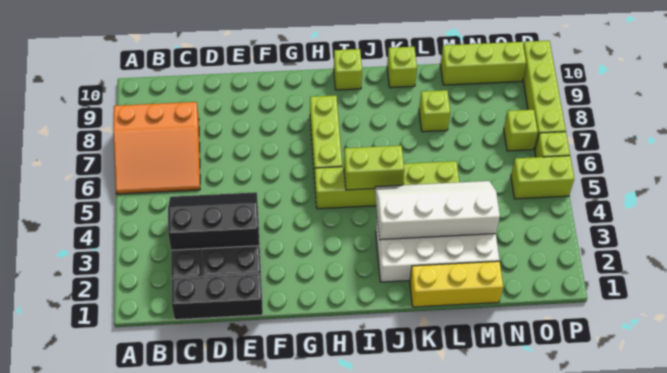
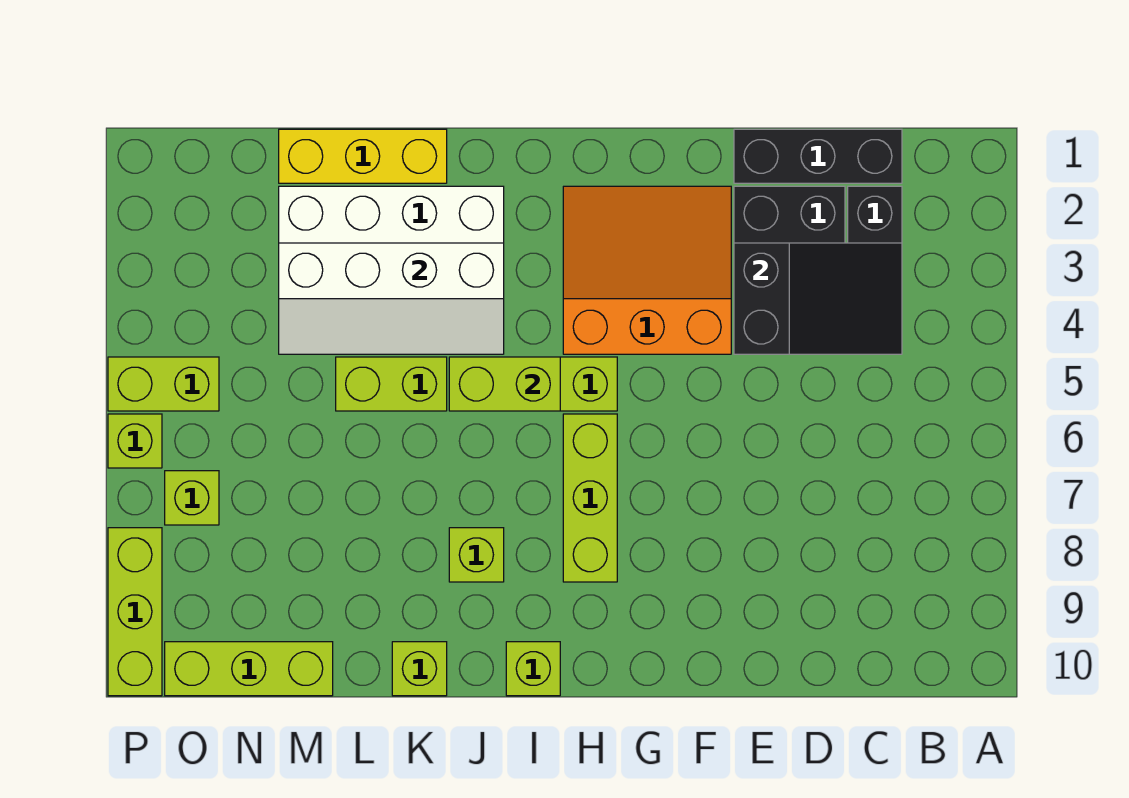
orange 3x3 slope [113,102,200,194] -> orange 3x3 slope moved to [563,186,731,354]
black 2x3 slope [168,192,259,250] -> black 2x3 slope turned to [734,243,902,354]
lime 1x1 brick [419,90,450,132] -> lime 1x1 brick moved to [449,528,504,582]
lime 1x4 brick [523,41,566,149] -> lime 1x3 brick [108,528,162,696]

